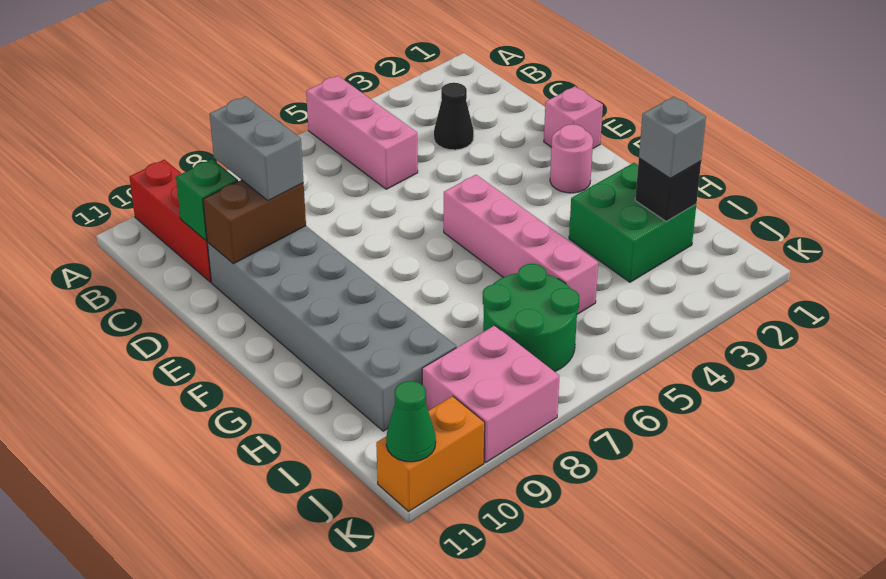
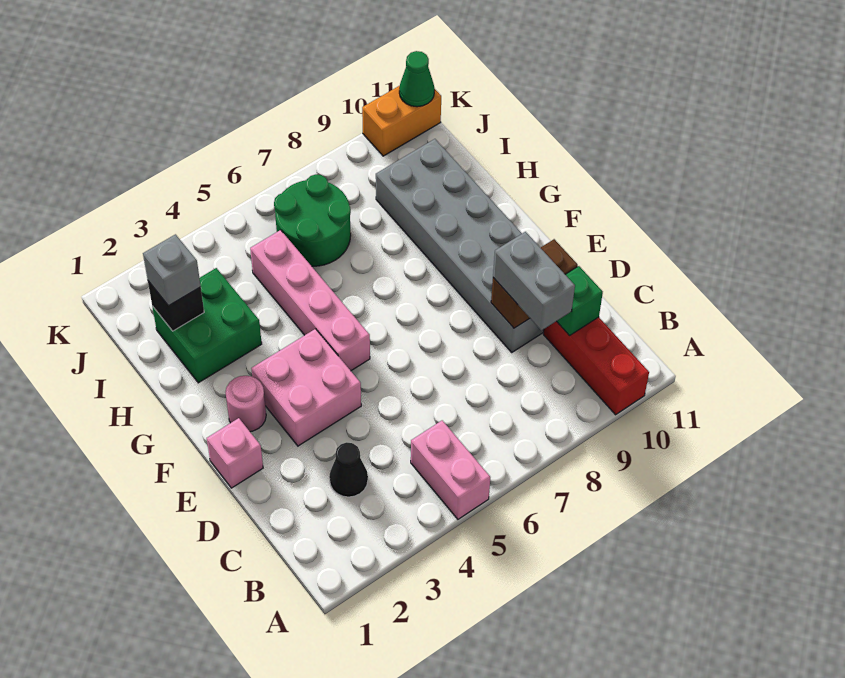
pink 1x3 brick [306,76,418,189] -> pink 1x2 brick [411,420,490,519]
pink 2x2 brick [422,325,560,462] -> pink 2x2 brick moved to [251,329,361,446]

